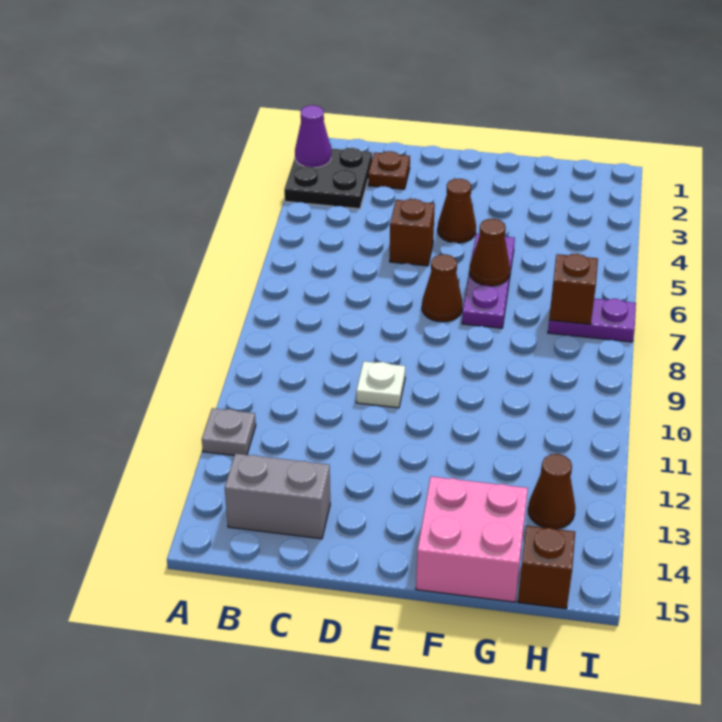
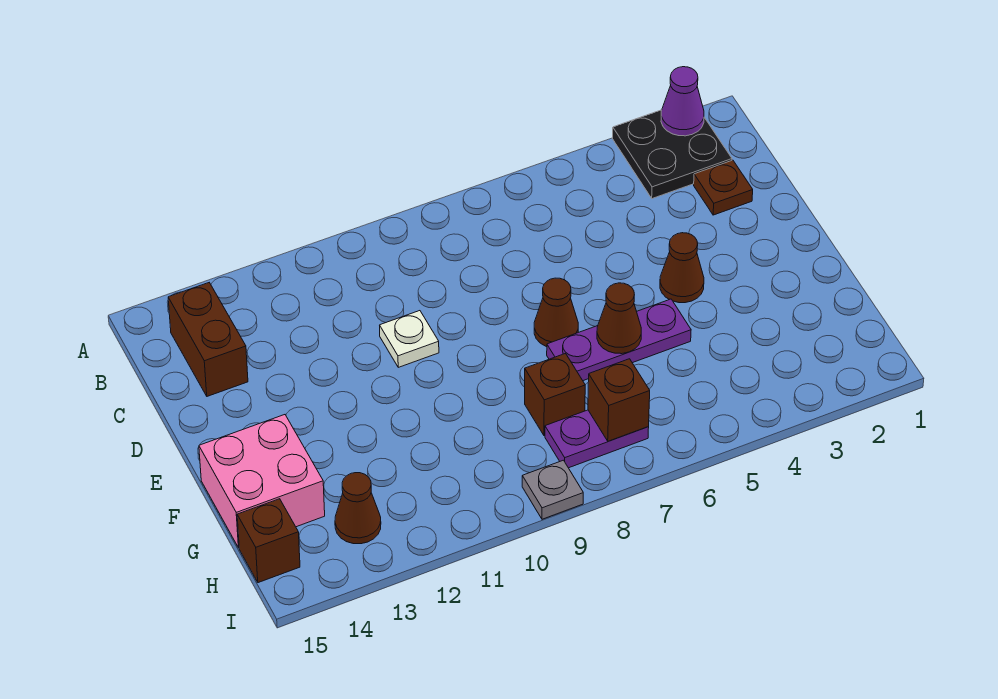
grey 1x1 plate [202,408,256,455] -> grey 1x1 plate moved to [522,460,583,519]
grey 1x2 brick [225,454,330,539] -> brown 1x2 brick [168,283,248,396]
brown 1x1 brick [390,199,435,266] -> brown 1x1 brick moved to [525,354,585,436]
purple 1x2 plate [548,299,636,342] -> purple 1x2 plate turned to [545,410,649,468]

